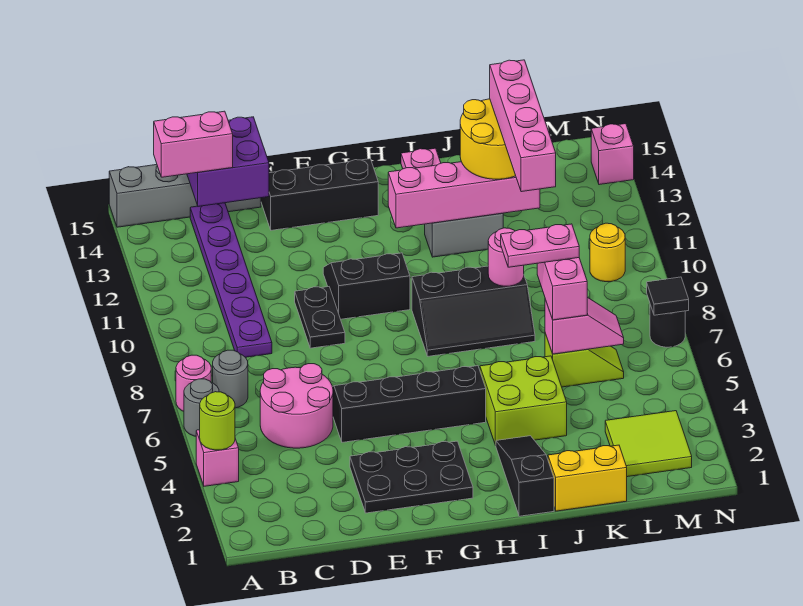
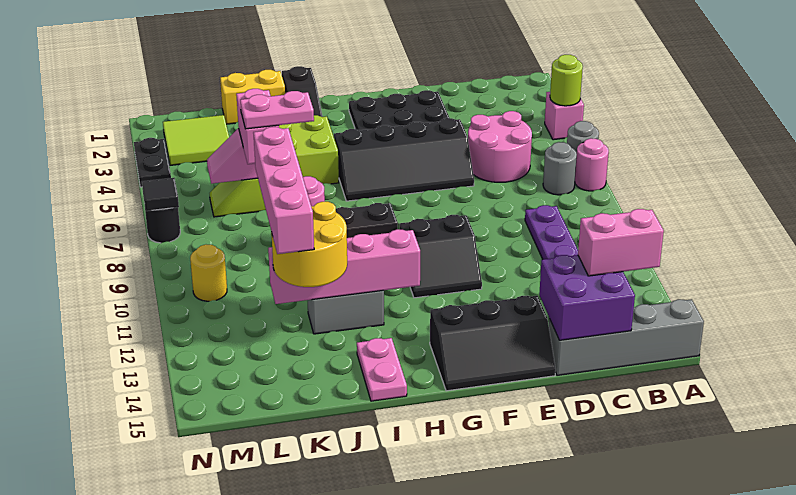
black 1x2 plate [295,287,345,348] -> black 1x2 plate moved to [134,138,171,187]
pink 1x1 brick [591,124,634,185] -> none

